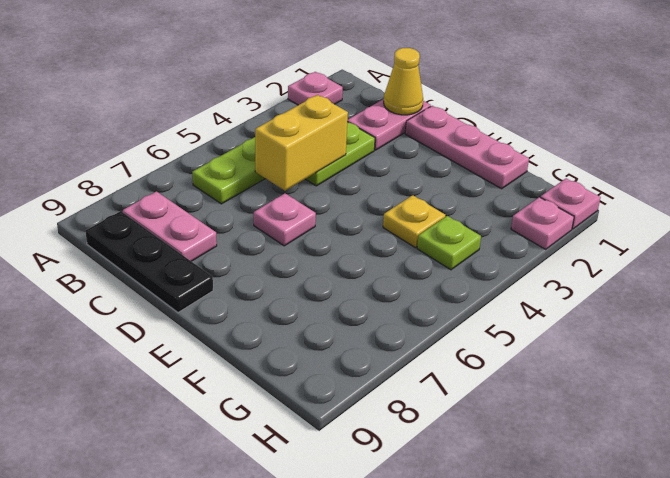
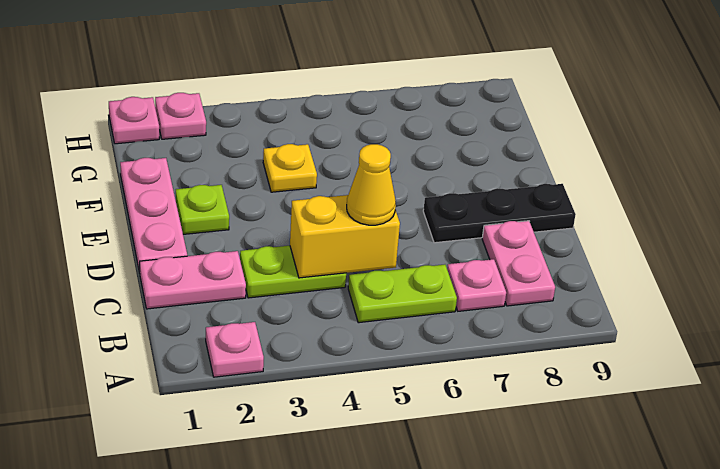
black 1x3 plate [86,211,213,313] -> black 1x3 plate turned to [423,184,576,243]
yellow 1x1 cone [384,48,423,115] -> yellow 1x1 cone moved to [347,144,396,225]
pink 1x1 plate [254,194,316,246] -> pink 1x1 plate moved to [447,259,506,311]
lime 1x1 plate [417,216,481,270] -> lime 1x1 plate moved to [176,185,229,234]

